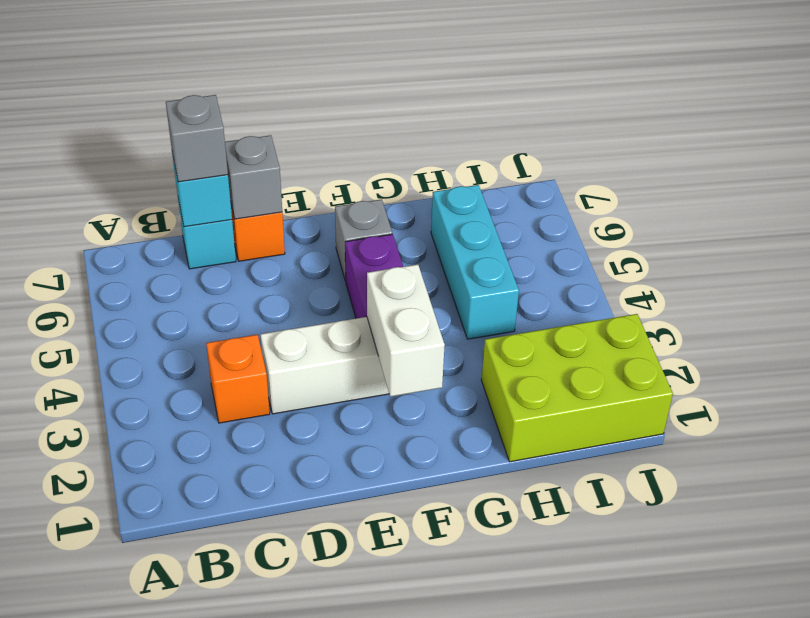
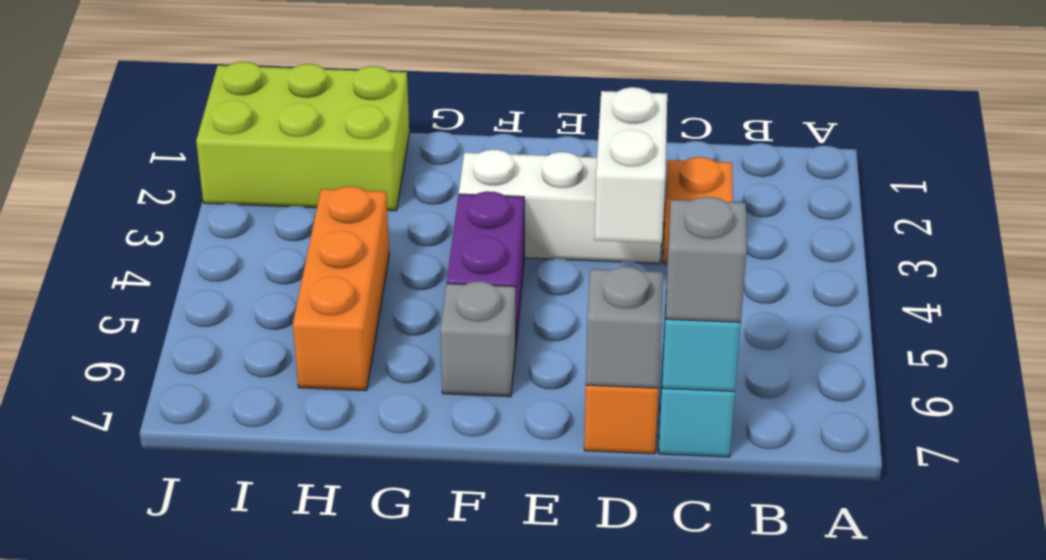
white 1x2 brick [367,265,445,397] -> white 1x2 brick moved to [594,87,667,243]
cyan 1x3 brick [431,185,519,339] -> orange 1x3 brick [293,186,389,391]

